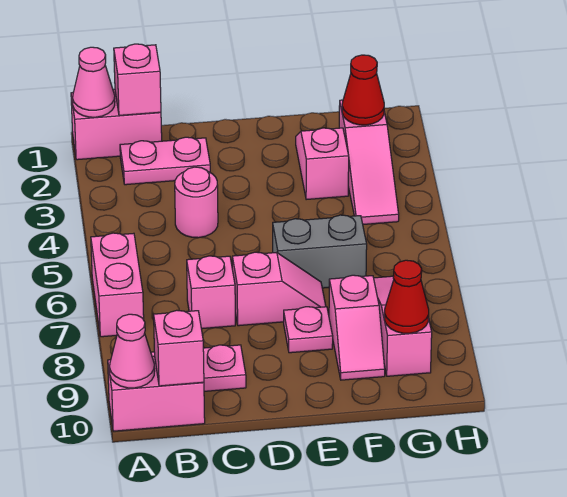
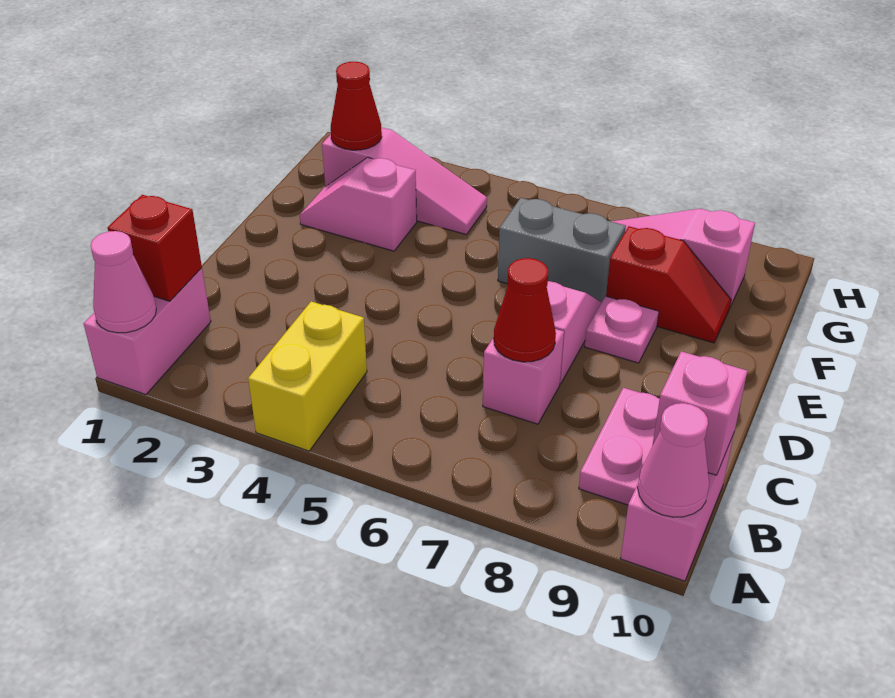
none -> yellow 1x2 brick [248,301,367,451]
pink 1x2 brick [91,233,144,337] -> none
pink 1x1 brick [114,44,161,115] -> red 1x1 brick [108,195,202,301]
pink 1x2 plate [120,137,210,185] -> none
pink 1x1 round brick [175,167,218,238] -> none
grey 1x2 brick [273,215,367,288] -> grey 1x2 brick turned to [498,198,626,303]
pink 1x2 slope [329,275,385,380] -> red 1x2 slope [606,226,731,343]
red 1x1 cone [384,260,429,333] -> red 1x1 cone moved to [494,258,556,362]

